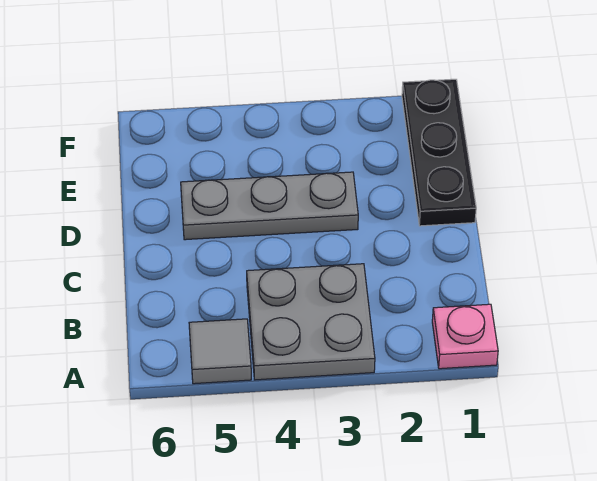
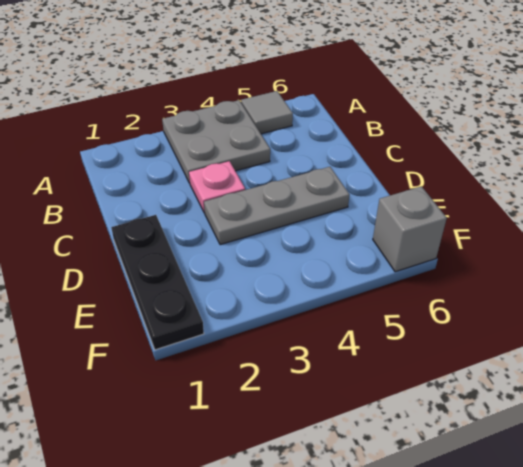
pink 1x1 plate [432,304,498,369] -> pink 1x1 plate moved to [189,161,245,213]
none -> grey 1x1 brick [373,186,447,272]

